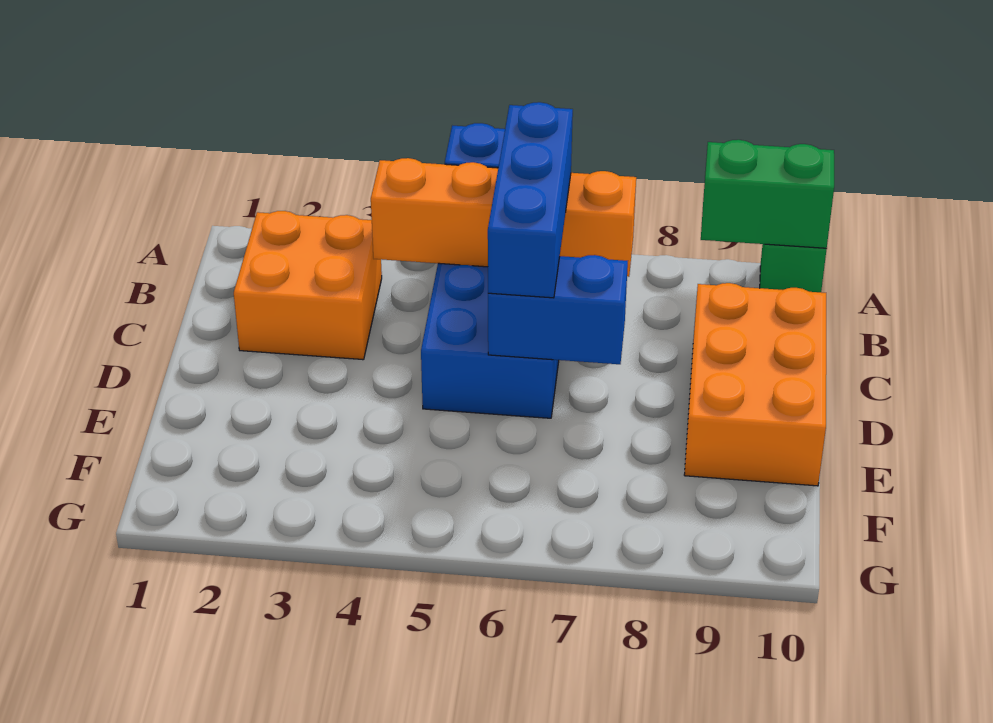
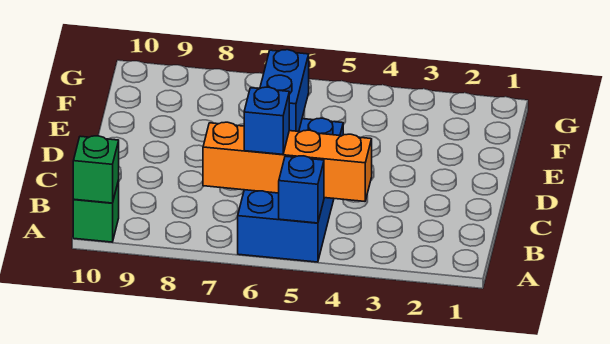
green 1x2 brick [701,140,834,248] -> green 1x1 brick [73,136,119,203]
orange 2x2 brick [234,211,382,360] -> none
blue 1x3 brick [488,102,573,298] -> blue 1x1 brick [244,87,289,154]
orange 2x3 brick [684,283,826,486] -> none
blue 1x2 brick [488,255,628,364] -> blue 1x2 brick turned to [260,50,309,131]

